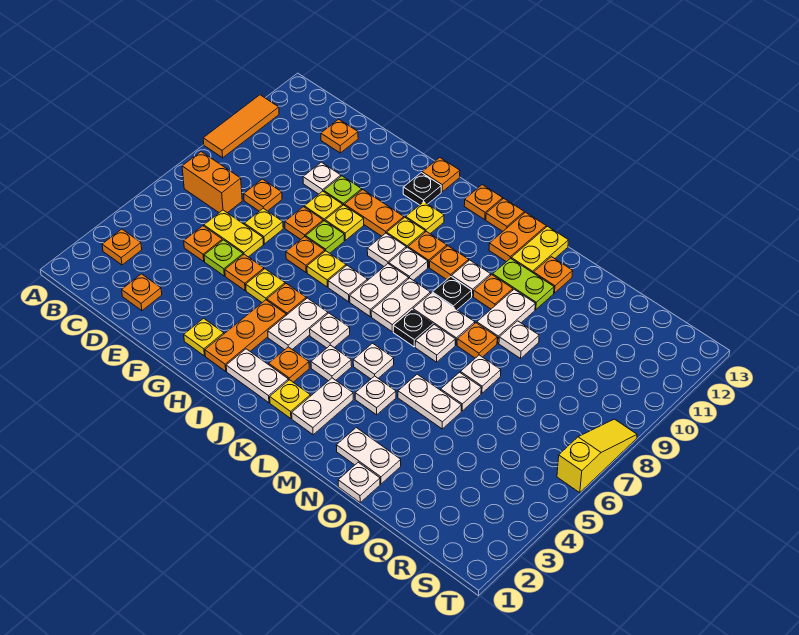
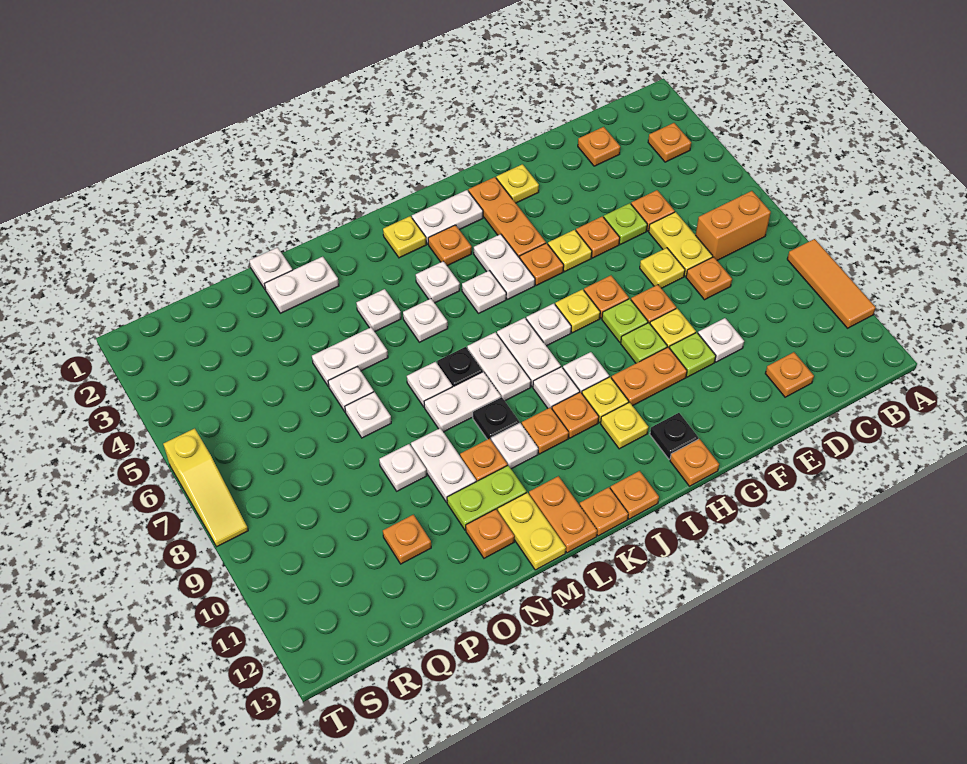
yellow 1x2 plate [204,210,264,257] -> yellow 1x2 plate turned to [649,212,713,276]
yellow 1x1 plate [325,205,364,240] -> lime 1x1 plate [621,323,667,363]
white 1x2 plate [292,378,353,435] -> none
orange 1x1 plate [457,323,497,358] -> orange 1x1 plate moved to [383,515,431,564]

